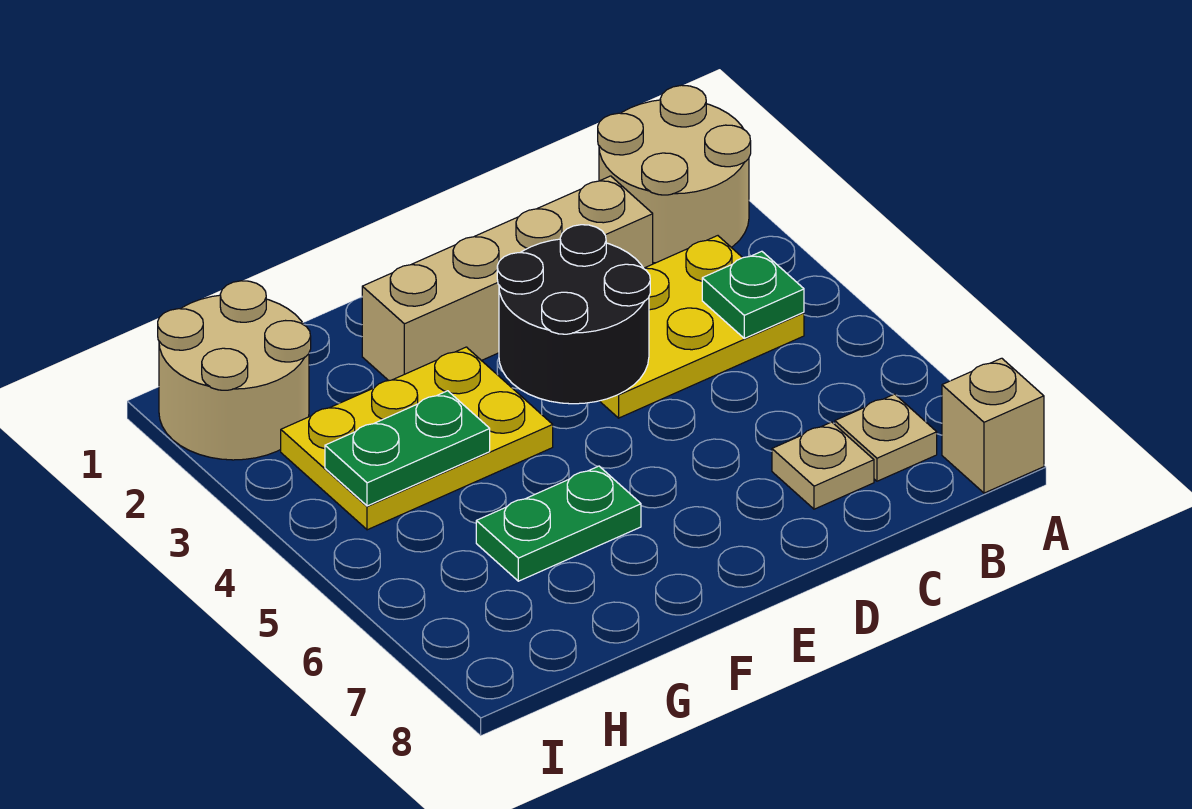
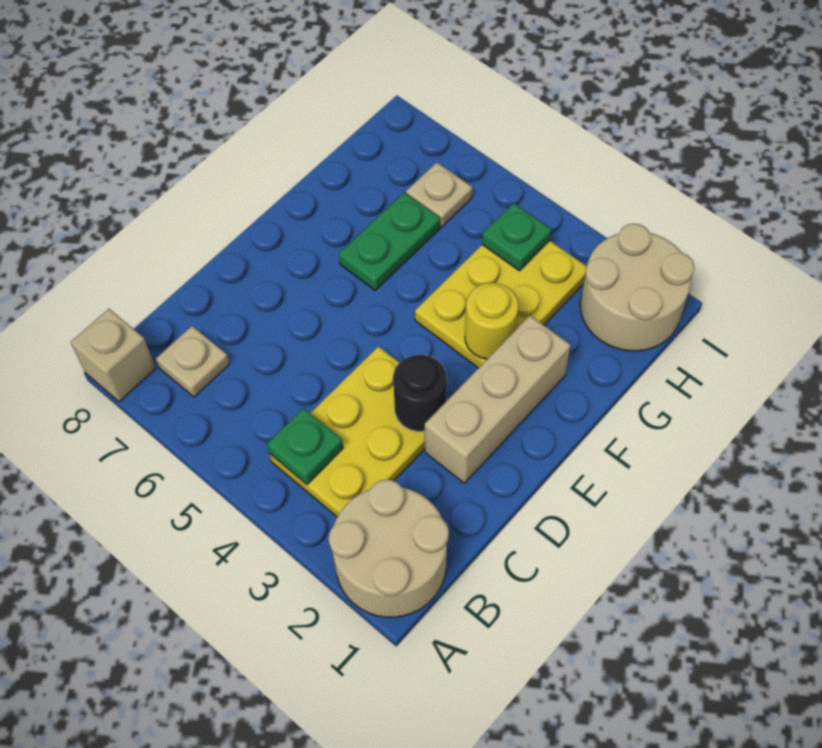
tan 1x4 brick [362,176,653,381] -> tan 1x3 brick [425,316,571,483]
tan 1x1 plate [772,422,874,509] -> tan 1x1 plate moved to [406,163,472,227]
black 2x2 round brick [497,225,650,404] -> black 1x1 round brick [393,355,447,432]
none -> yellow 1x1 round brick [465,283,519,359]
green 1x2 plate [325,391,490,506] -> green 1x1 plate [482,203,551,271]

